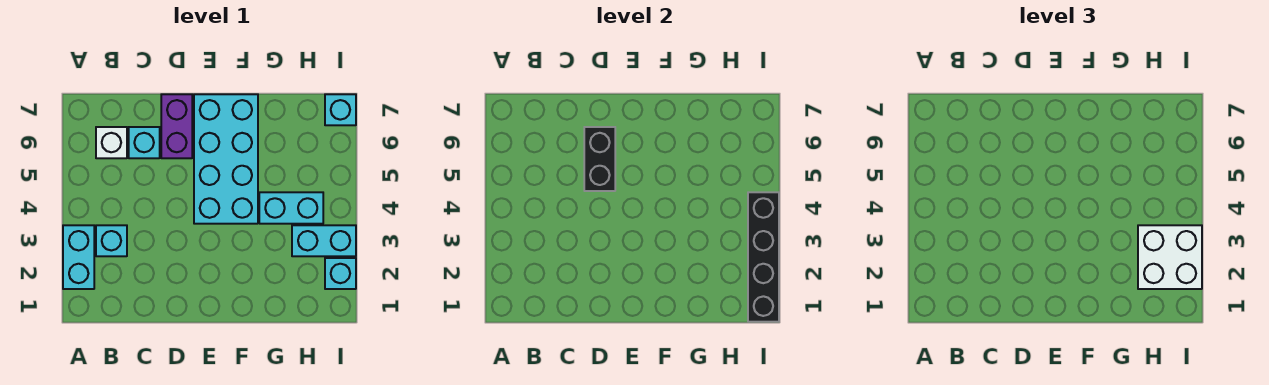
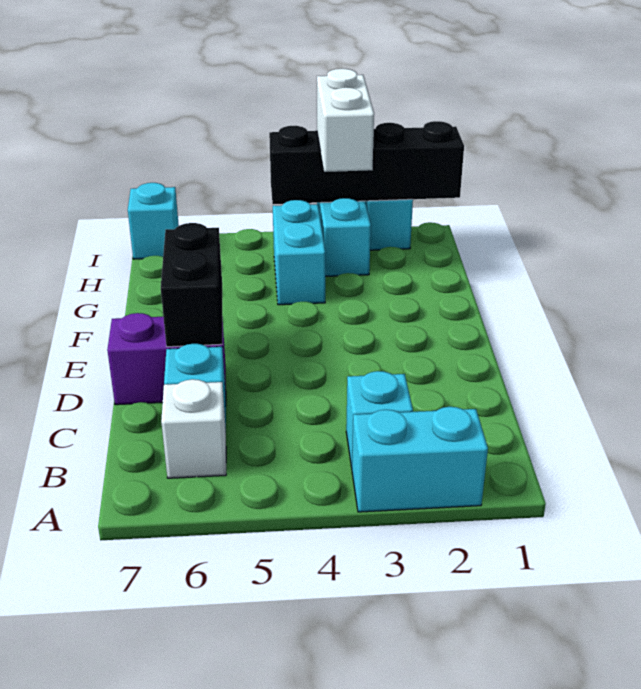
black 1x2 brick [584,127,615,191] -> black 1x2 brick turned to [161,223,222,347]
cyan 2x4 brick [194,94,258,224] -> none
white 2x2 brick [1138,225,1202,289] -> white 1x2 brick [317,69,374,172]

